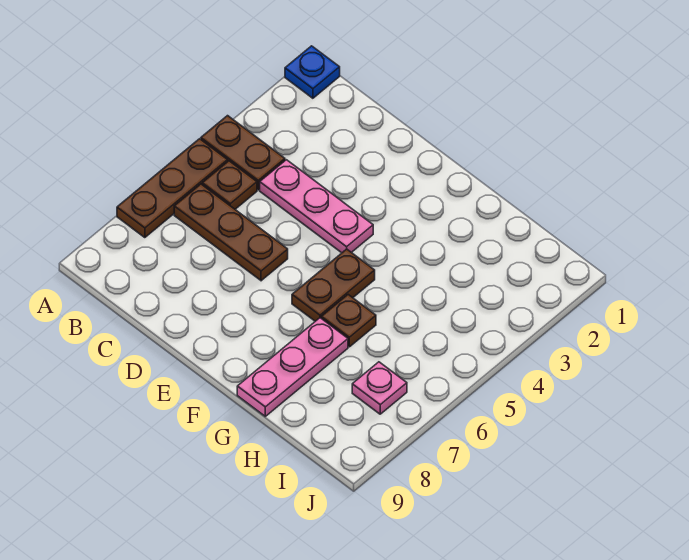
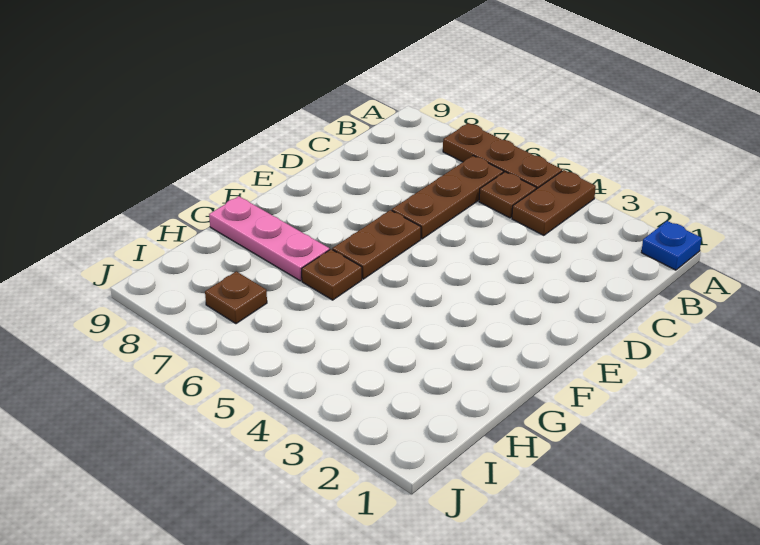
pink 1x3 plate [260,160,373,253] -> none
brown 1x2 plate [292,249,375,321] -> brown 1x2 plate turned to [332,210,421,279]
pink 1x1 plate [352,362,407,414] -> brown 1x1 plate [205,271,267,324]

